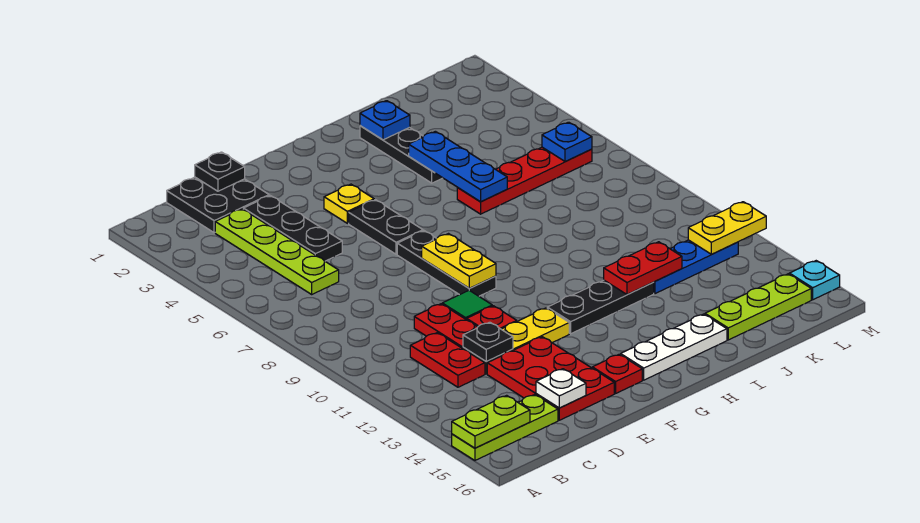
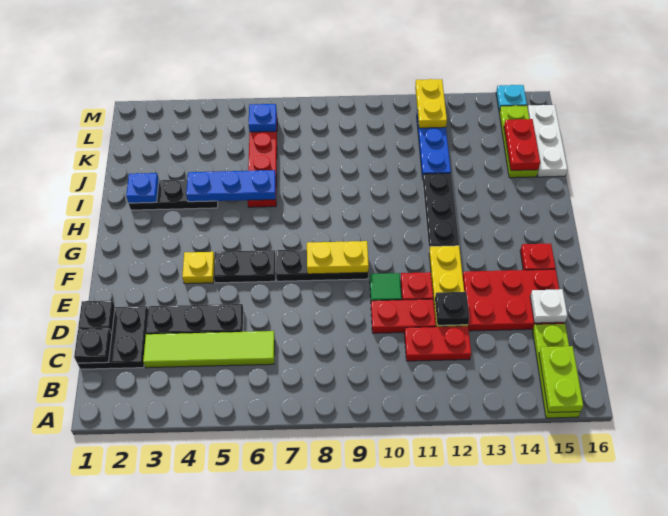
none -> black 1x1 plate [74,329,112,363]
lime 1x4 plate [215,209,339,294] -> lime 1x4 tile [143,331,275,368]
white 1x3 plate [621,314,727,380] -> white 1x3 plate moved to [528,105,567,177]
red 1x2 plate [604,242,682,295] -> red 1x2 plate moved to [504,119,540,170]

